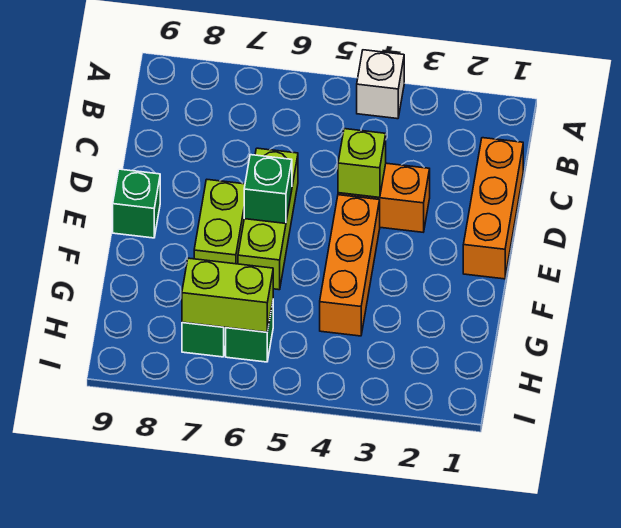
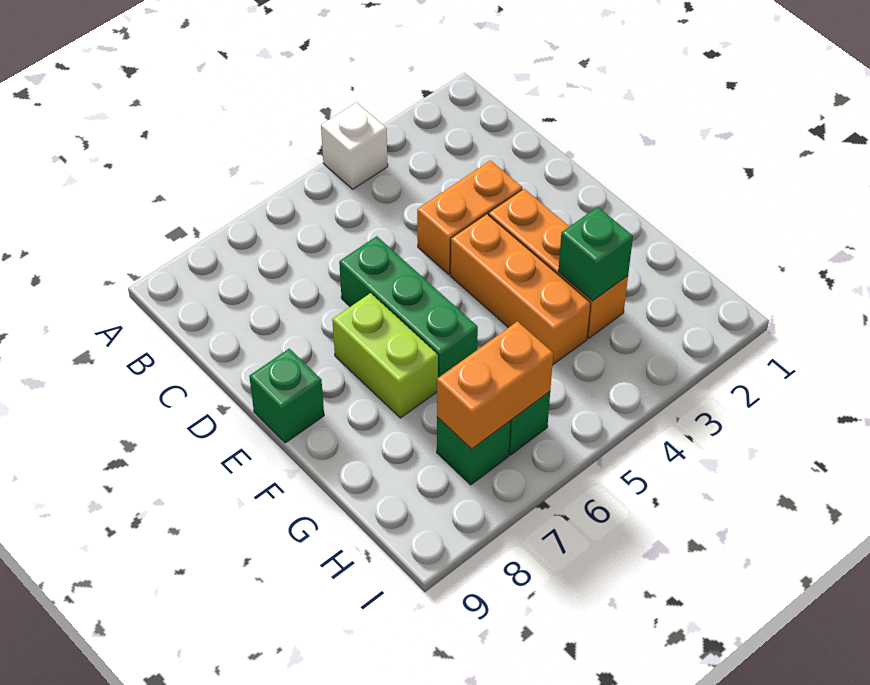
orange 1x3 brick [463,138,523,279] -> orange 1x3 brick moved to [489,189,628,338]
lime 1x1 brick [338,129,386,198] -> none
lime 1x3 brick [238,148,298,290] -> green 1x3 brick [339,236,478,378]
green 1x1 brick [244,155,292,224] -> green 1x1 brick moved to [558,207,633,301]
lime 1x2 brick [182,258,273,332] -> orange 1x2 brick [437,321,553,449]

